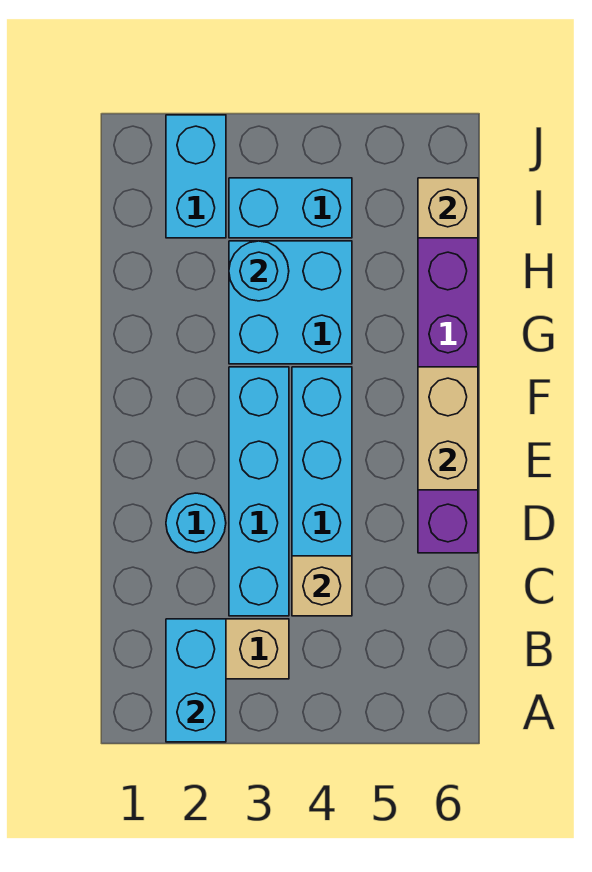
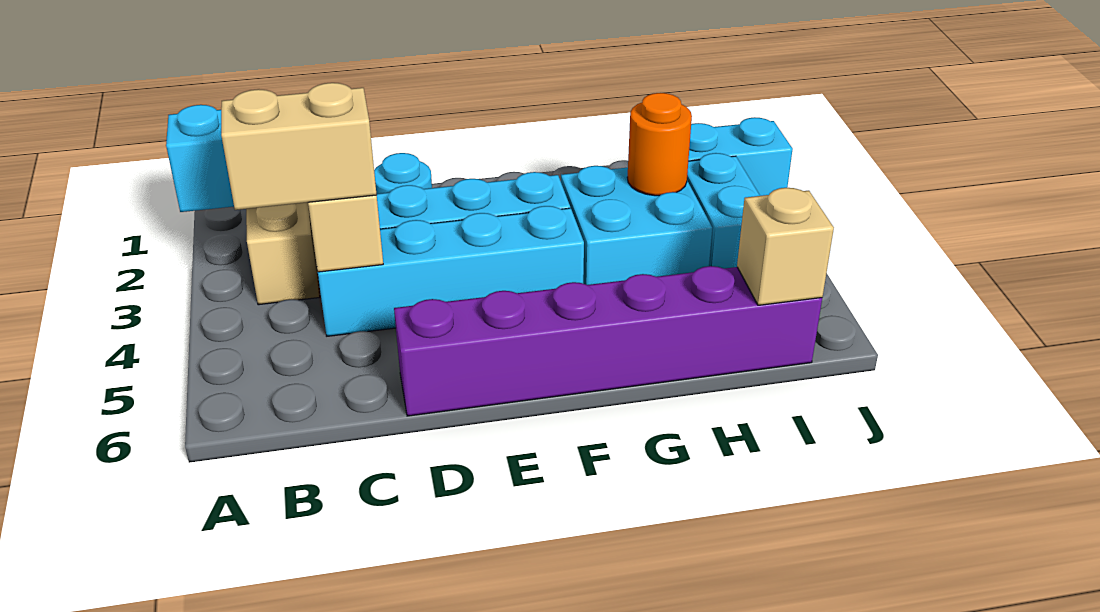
tan 1x2 brick [418,367,478,490] -> tan 1x2 brick moved to [221,83,377,210]
cyan 1x1 round brick [229,241,289,301] -> orange 1x1 round brick [627,93,692,196]

